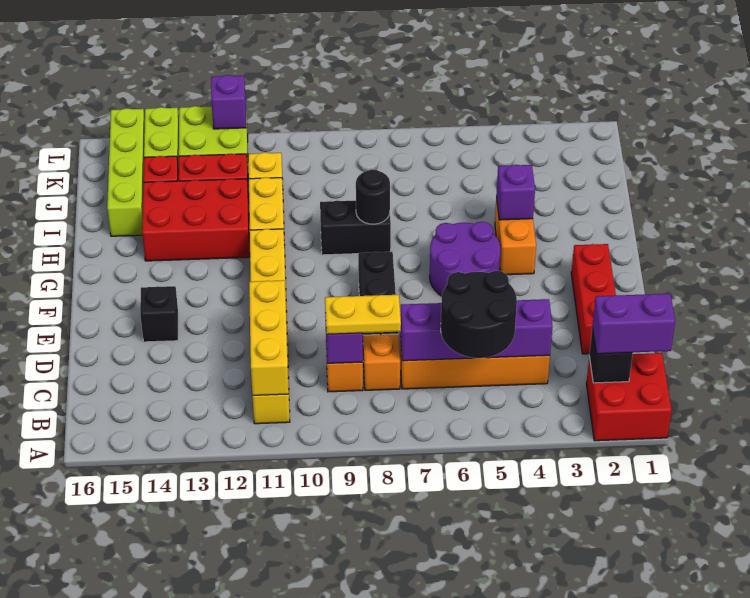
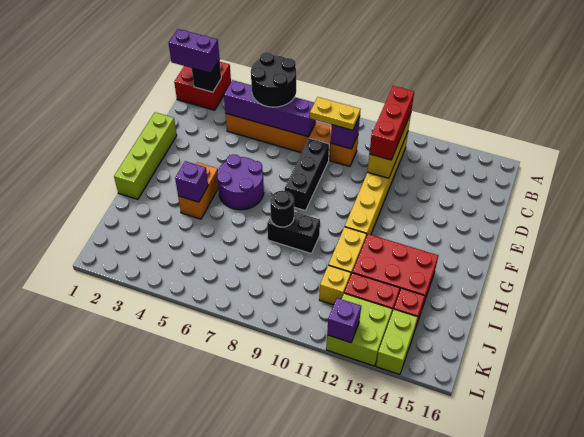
red 1x3 brick [571,244,616,354] -> red 1x3 brick moved to [369,86,414,160]
black 1x1 brick [140,286,178,342] -> none
lime 1x4 brick [107,108,145,236] -> lime 1x4 brick moved to [114,112,177,199]

